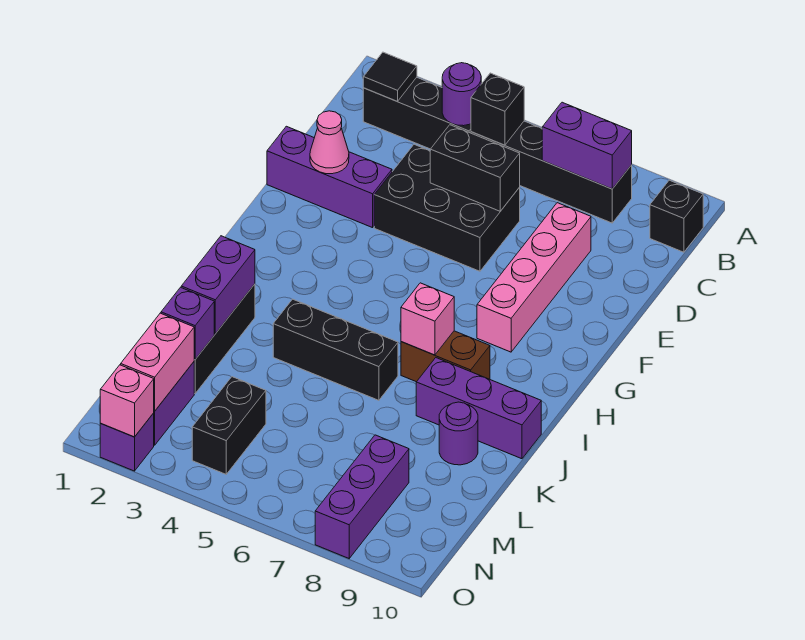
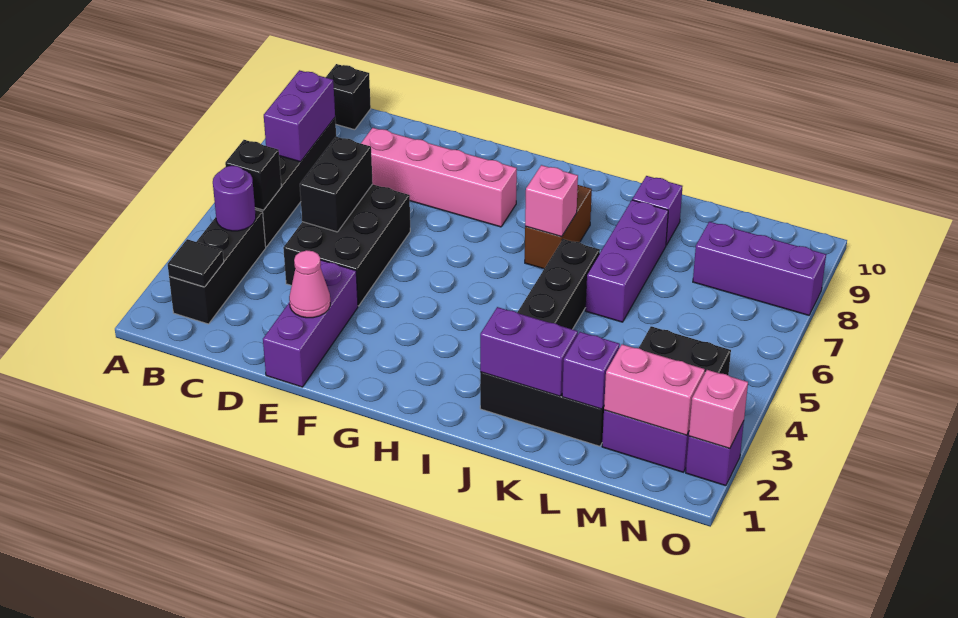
purple 1x3 brick [416,358,541,459] -> purple 1x3 brick moved to [585,200,668,322]
purple 1x1 round brick [439,402,478,465] -> purple 1x1 brick [632,176,683,245]

